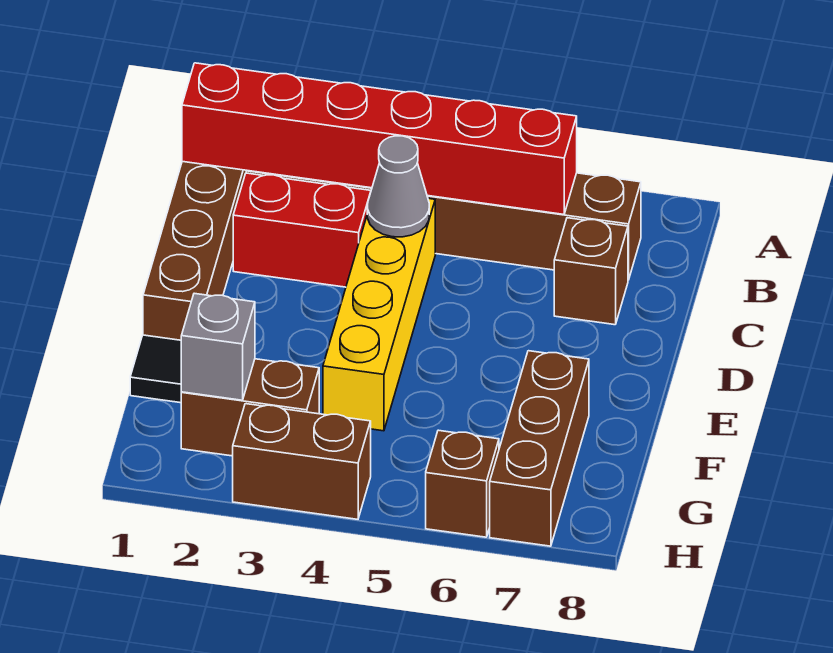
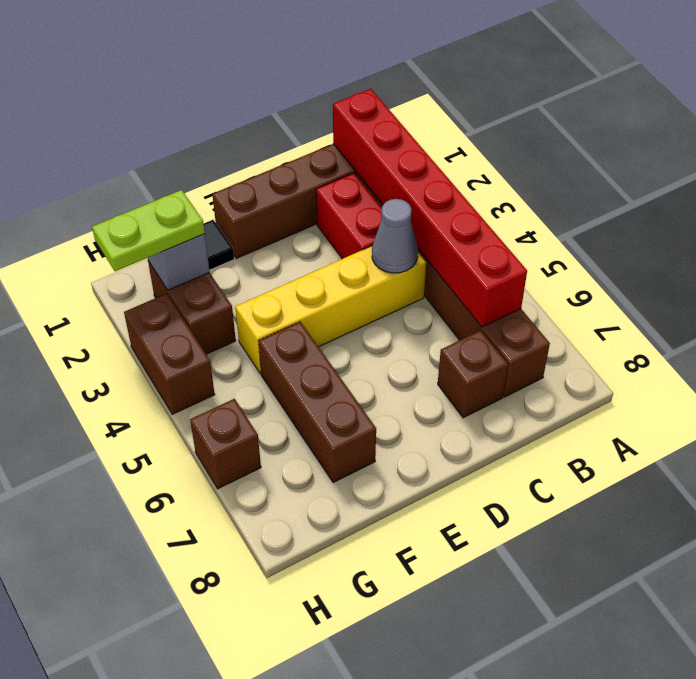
brown 1x3 brick [490,351,589,546] -> brown 1x3 brick turned to [259,322,376,483]
none -> lime 1x2 plate [92,190,205,271]

